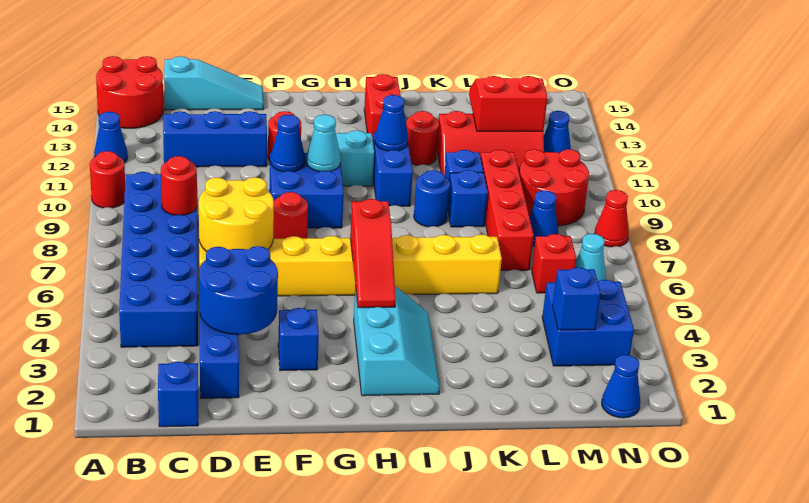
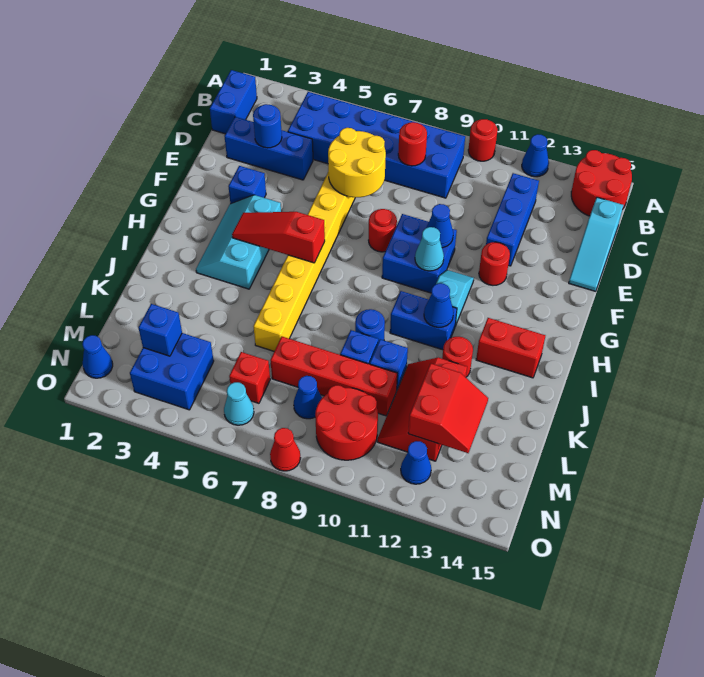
blue 1x1 brick [158,362,198,427] -> blue 1x2 brick [210,70,257,134]
blue 2x2 round brick [199,246,278,335] -> blue 1x1 round brick [253,104,282,148]
cyan 2x3 slope [354,286,440,396] -> cyan 2x3 slope turned to [196,195,281,289]

